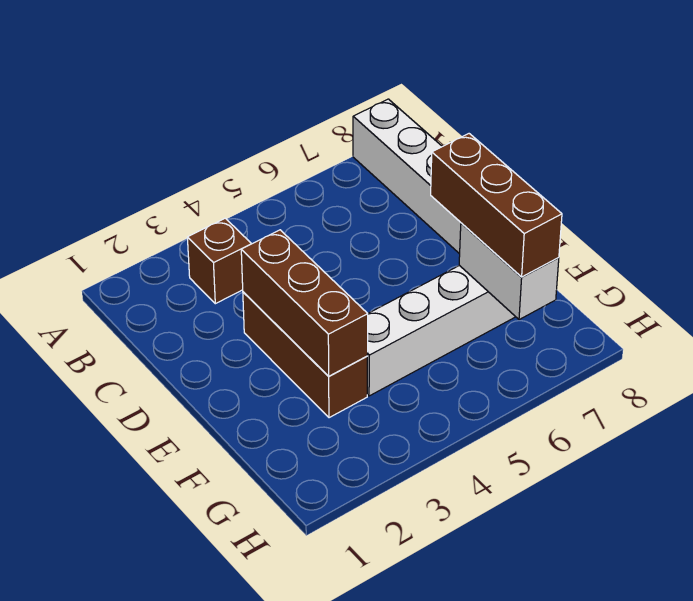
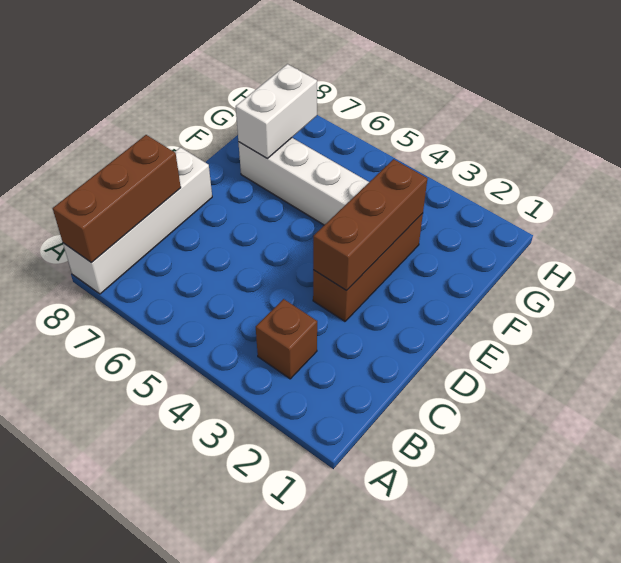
brown 1x3 brick [431,134,562,277] -> brown 1x3 brick moved to [53,135,181,263]

